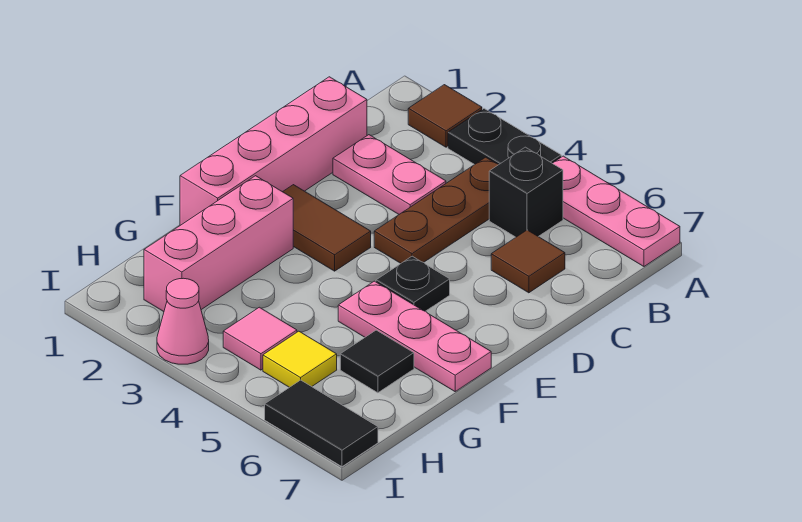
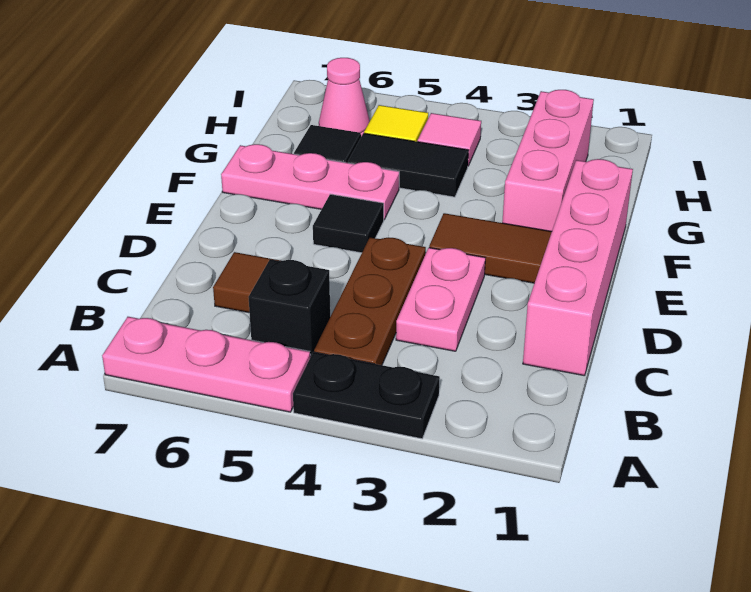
brown 1x1 tile [408,85,482,147] -> none
pink 1x2 plate [333,135,446,214] -> pink 1x2 plate turned to [396,248,485,351]
black 1x1 plate [376,256,450,311] -> black 1x1 tile [313,194,384,253]
pink 1x1 cone [157,278,209,364] -> pink 1x1 cone moved to [319,58,370,137]
black 1x2 tile [265,380,378,467] -> black 1x2 tile moved to [348,133,469,197]

